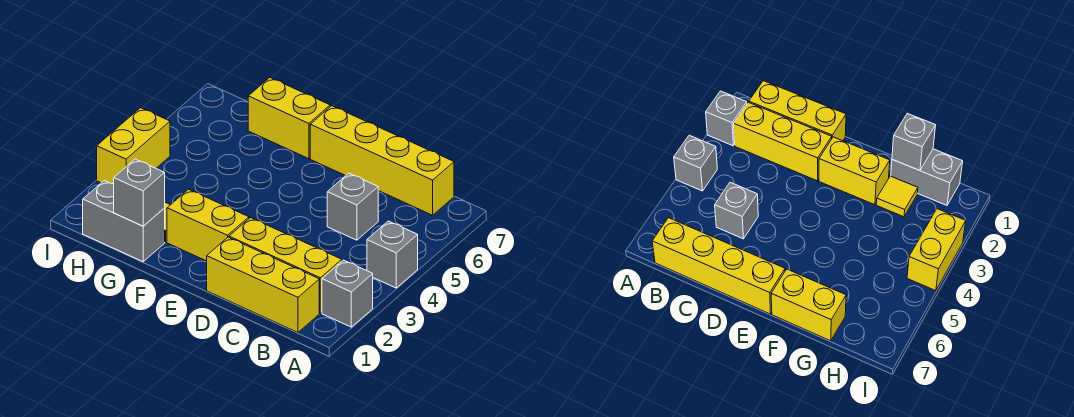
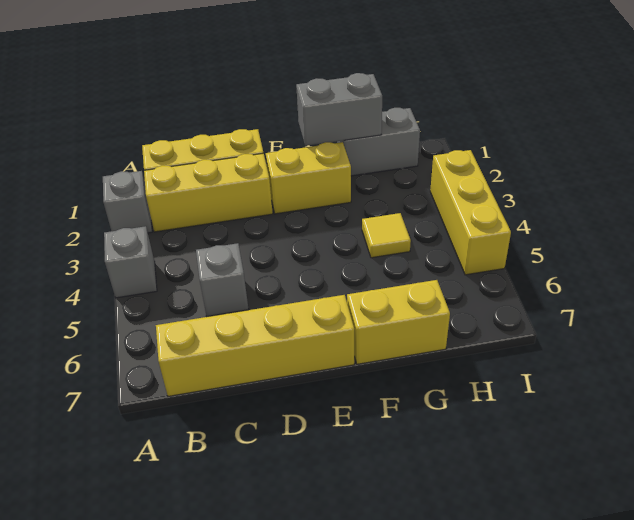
grey 1x1 brick [114,159,165,226] -> grey 1x2 brick [296,73,382,146]
yellow 1x1 tile [876,176,918,217] -> yellow 1x1 tile moved to [362,213,411,258]
yellow 1x2 brick [97,108,170,184] -> yellow 1x3 brick [430,150,511,275]

